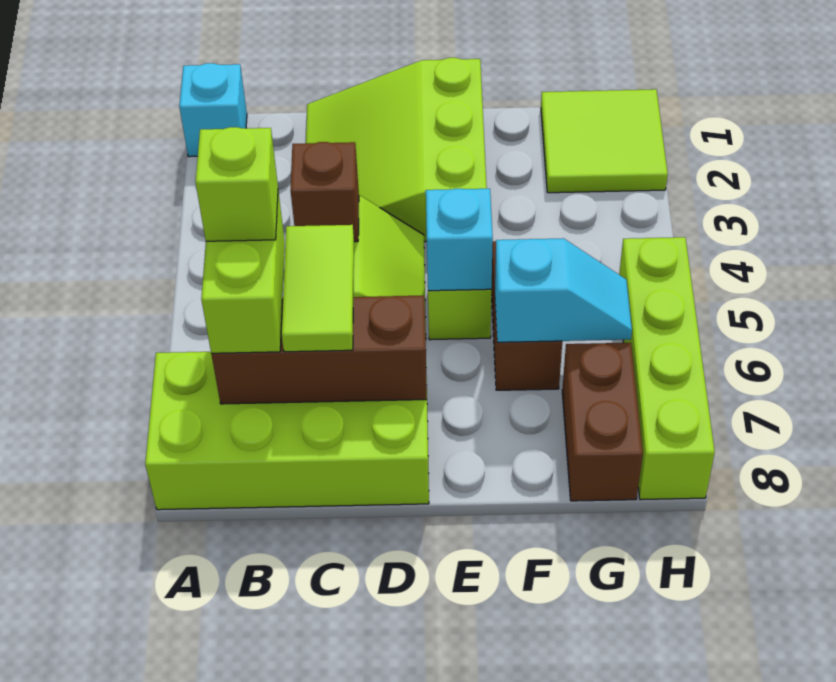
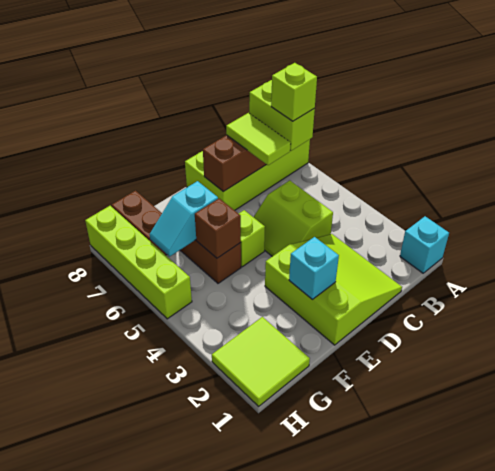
brown 1x1 brick [290,142,359,242] -> brown 1x1 brick moved to [195,198,241,258]
cyan 1x1 brick [426,189,493,291] -> cyan 1x1 brick moved to [289,237,339,299]

